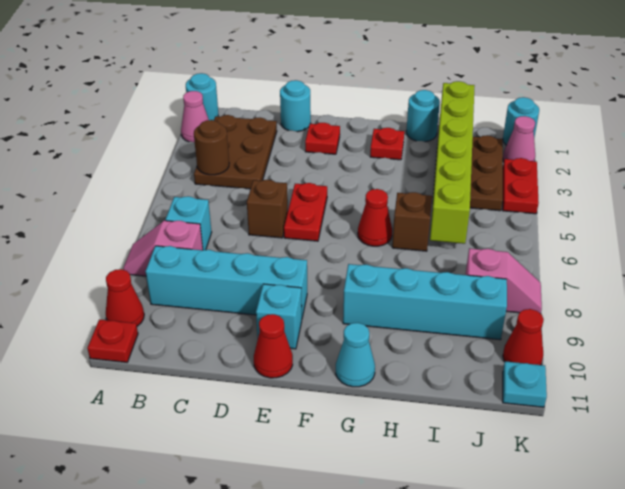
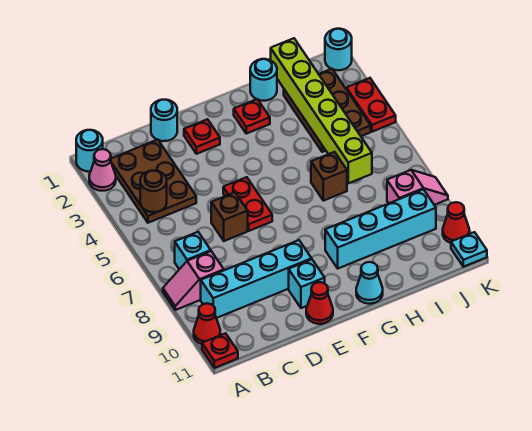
red 1x1 cone [358,189,392,246] -> none
pink 1x1 cone [503,116,535,162] -> none

